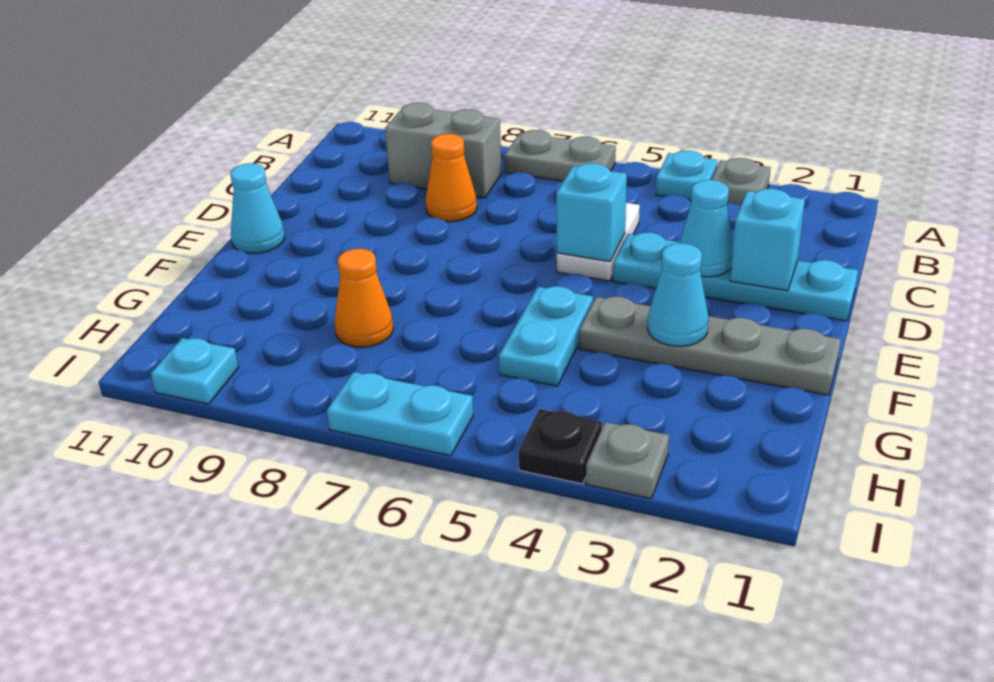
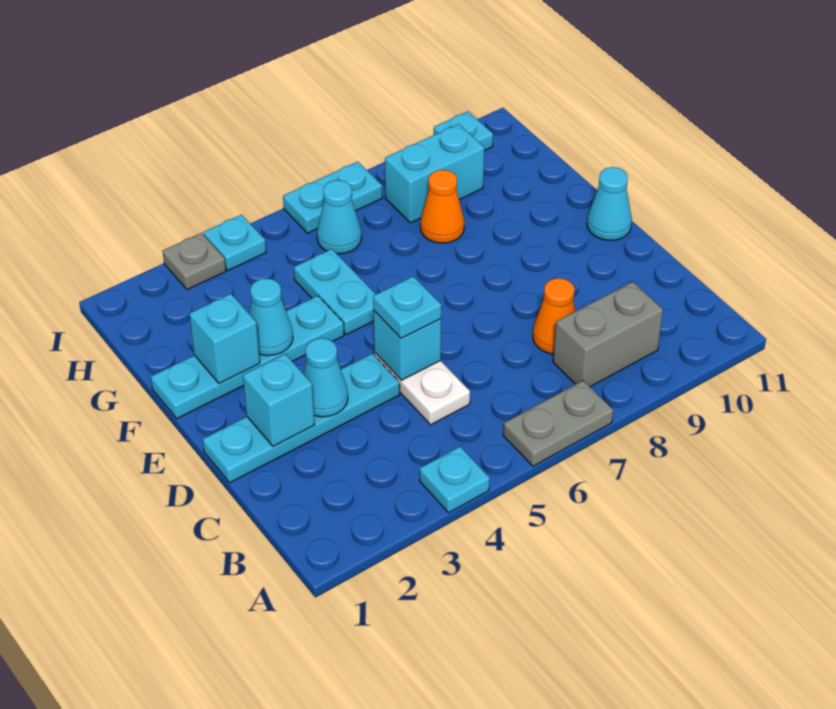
grey 1x1 plate [712,158,771,206] -> none
none -> cyan 1x1 plate [373,276,441,338]
grey 1x4 plate [579,296,841,395] -> cyan 1x4 plate [151,296,344,419]
none -> cyan 1x1 brick [189,294,260,384]
none -> cyan 1x1 cone [317,180,362,254]
none -> cyan 1x2 brick [385,124,484,223]
black 1x1 plate [518,409,602,484] -> cyan 1x1 plate [203,215,266,270]

